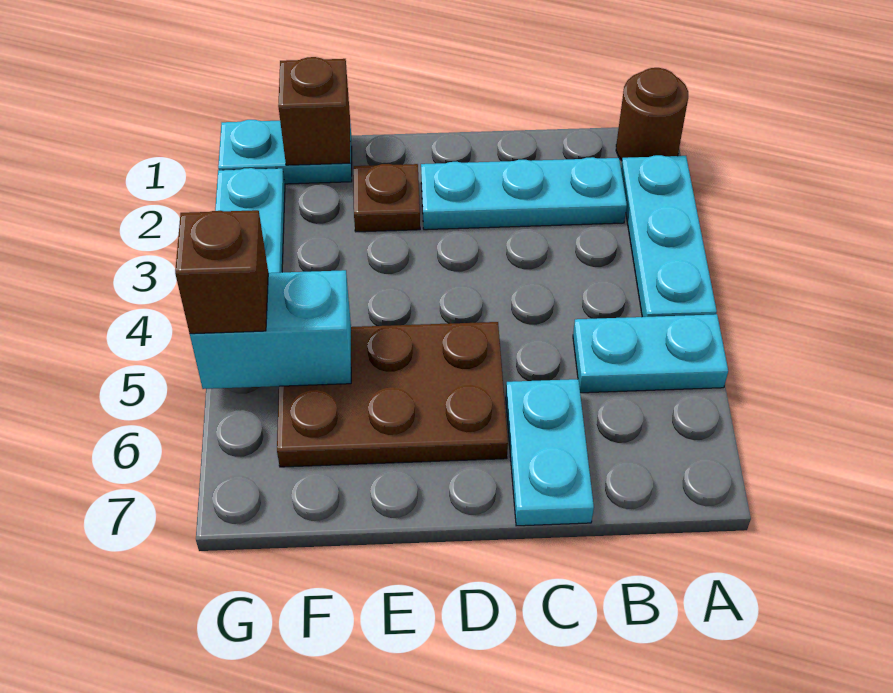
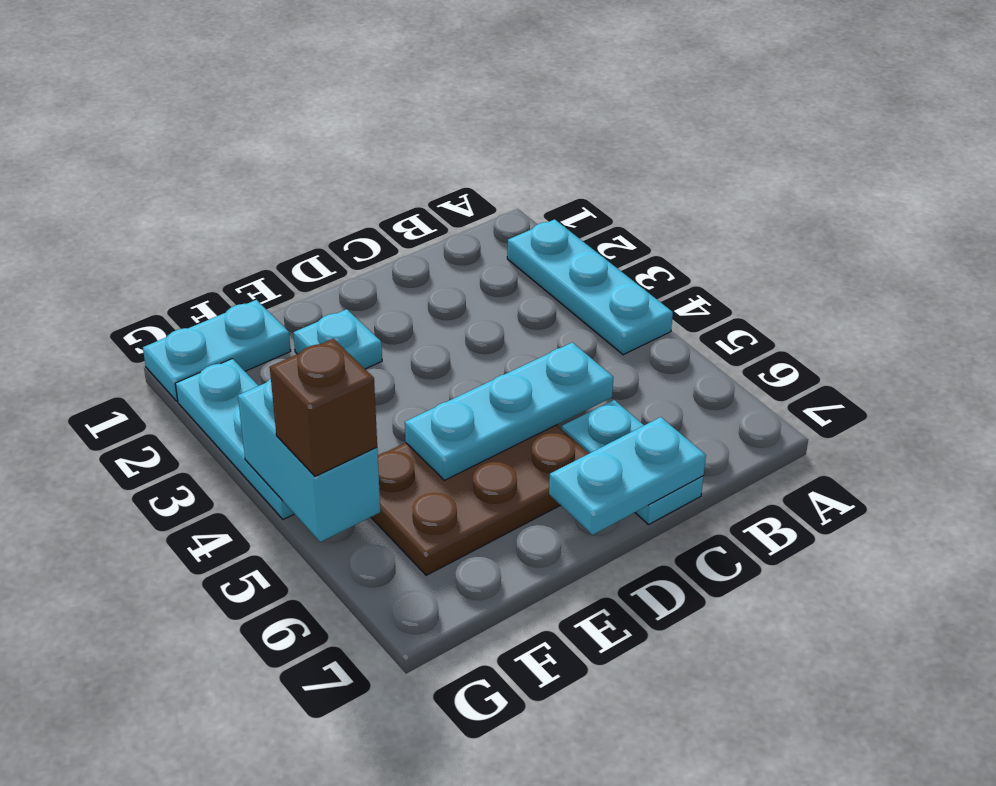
brown 1x1 round brick [616,68,688,161] -> none
cyan 1x2 plate [573,314,728,393] -> cyan 1x2 plate moved to [549,417,706,535]
cyan 1x3 plate [421,157,627,230] -> cyan 1x3 plate moved to [405,342,613,480]
brown 1x1 plate [354,164,420,232] -> cyan 1x1 plate [293,309,382,369]
brown 1x1 brick [278,57,350,165] -> none
cyan 1x2 brick [190,270,351,389] -> cyan 1x2 brick turned to [238,379,380,542]

